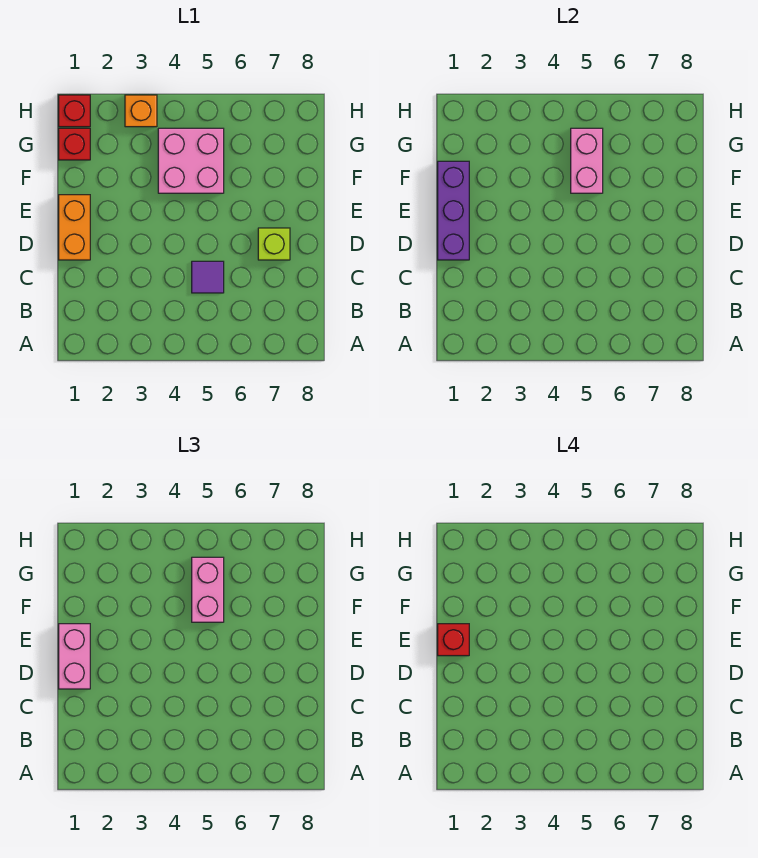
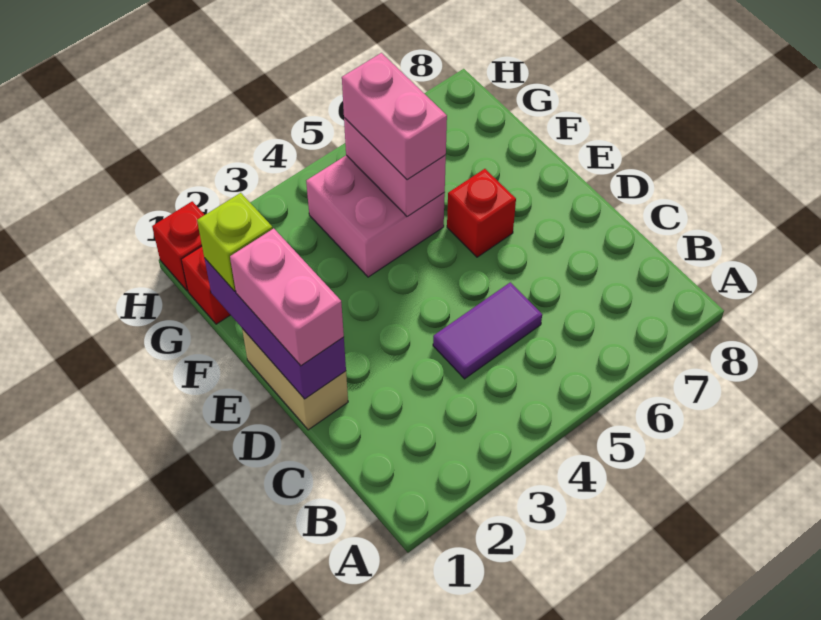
purple 1x1 tile [192,261,224,293] -> purple 1x2 tile [433,282,542,379]
orange 1x2 brick [59,195,90,260] -> tan 1x2 brick [242,329,348,430]
lime 1x1 brick [258,228,290,260] -> lime 1x1 brick moved to [197,193,273,291]
red 1x1 brick [438,624,469,656] -> red 1x1 brick moved to [447,169,516,257]
orange 1x1 brick [125,95,157,127] -> none

